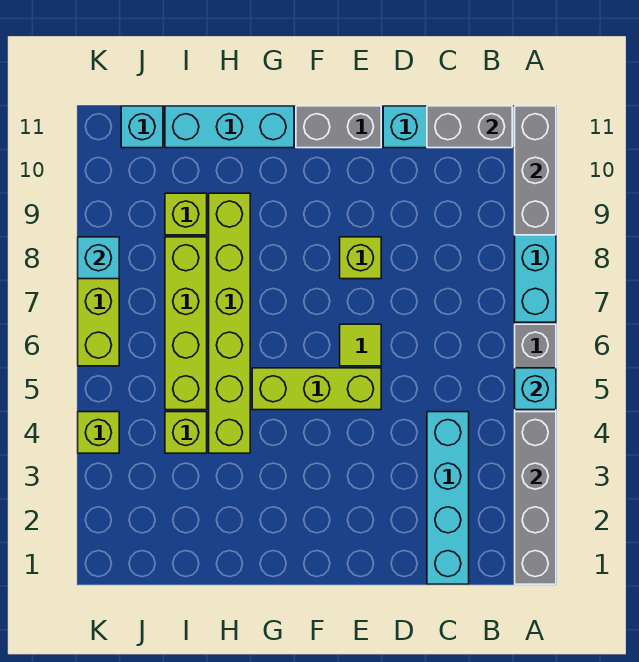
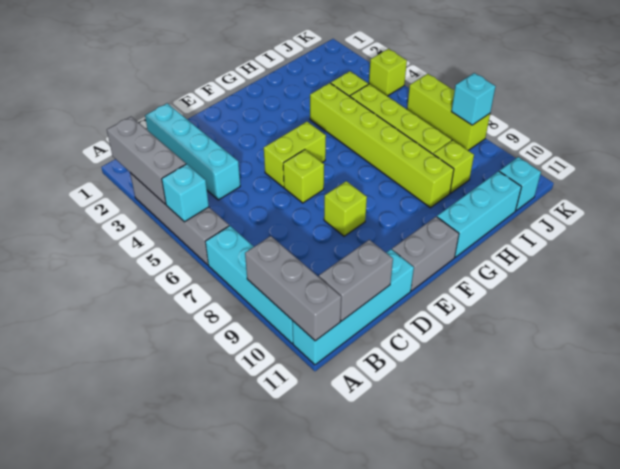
grey 1x4 brick [515,412,556,584] -> grey 1x3 brick [107,117,186,204]
lime 1x3 brick [252,368,381,410] -> lime 1x2 brick [264,122,326,187]
lime 1x1 tile [340,324,381,366] -> lime 1x1 brick [283,150,324,203]

